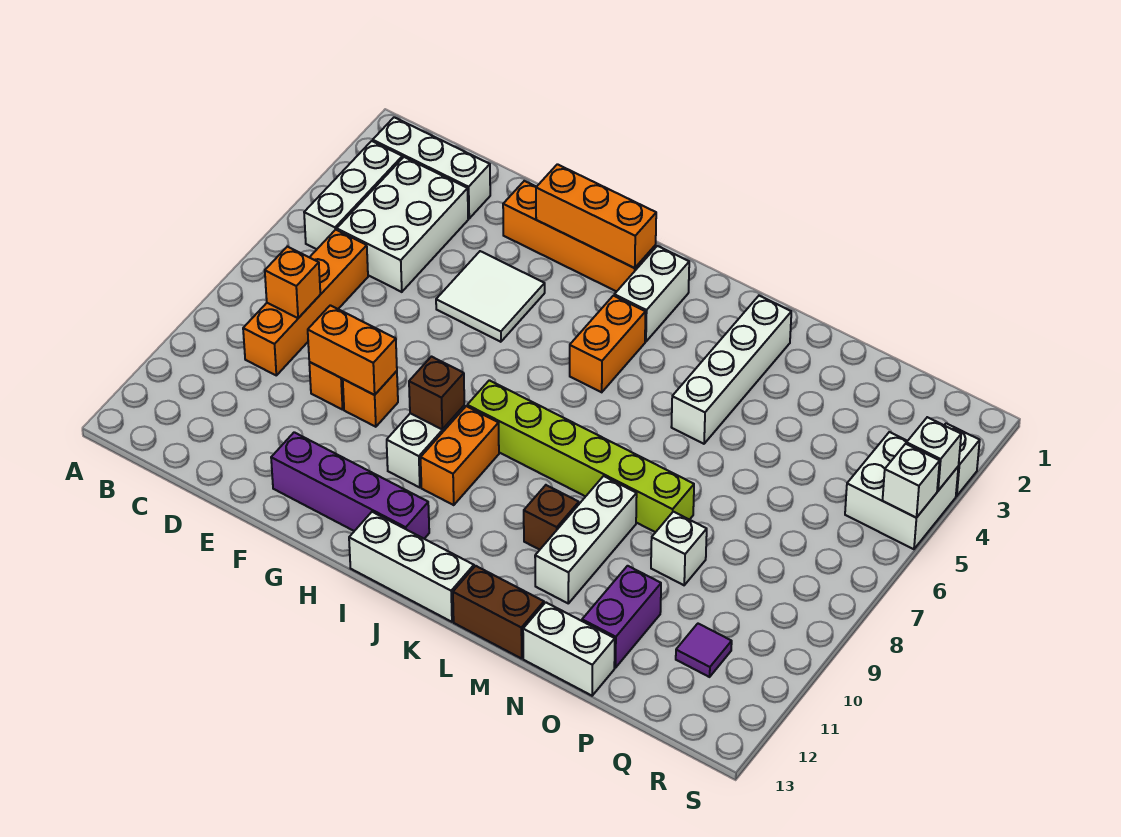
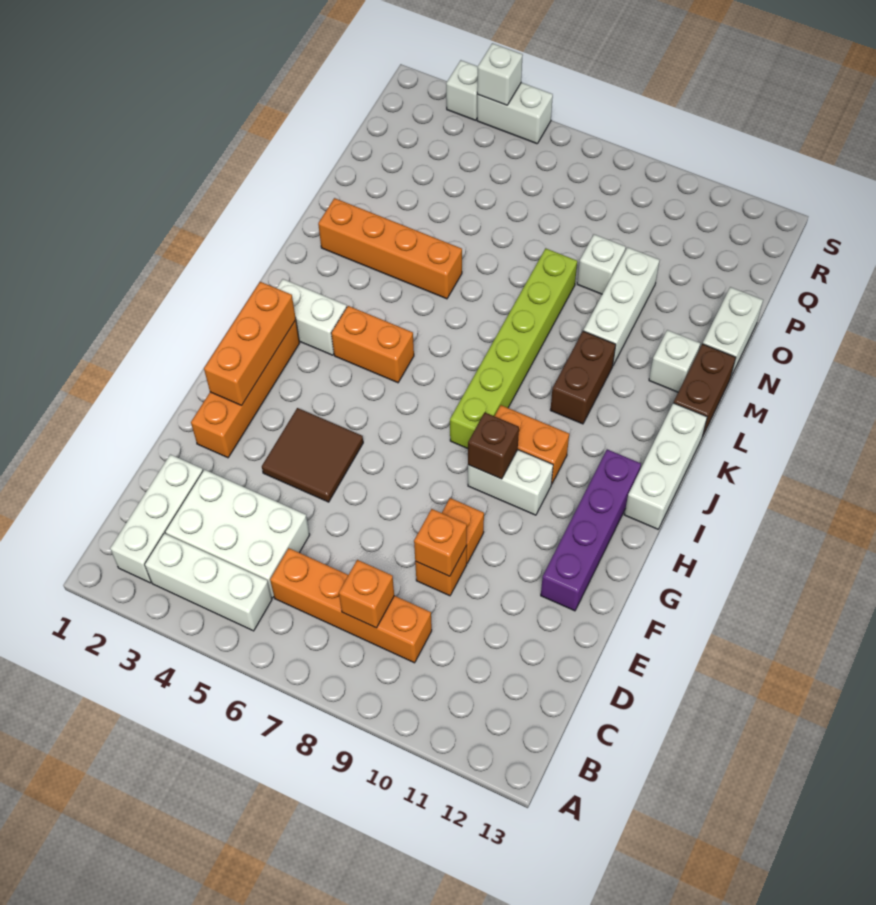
orange 1x2 brick [308,305,397,395] -> orange 1x1 brick [414,509,467,576]
white 2x2 tile [436,251,545,342] -> brown 2x2 tile [262,408,363,502]
brown 1x1 brick [524,485,579,550] -> brown 1x2 brick [551,331,616,424]
white 1x4 brick [671,296,791,444] -> orange 1x4 brick [318,198,462,299]
white 1x3 brick [535,476,637,603] -> white 1x3 brick turned to [583,247,659,365]
purple 1x2 brick [582,566,661,668] -> none
purple 1x1 tile [676,624,732,677] -> none
white 2x2 brick [845,432,958,549] -> white 1x2 brick [477,83,553,144]
white 1x1 brick [883,444,940,518] -> white 1x1 brick moved to [649,330,700,392]

